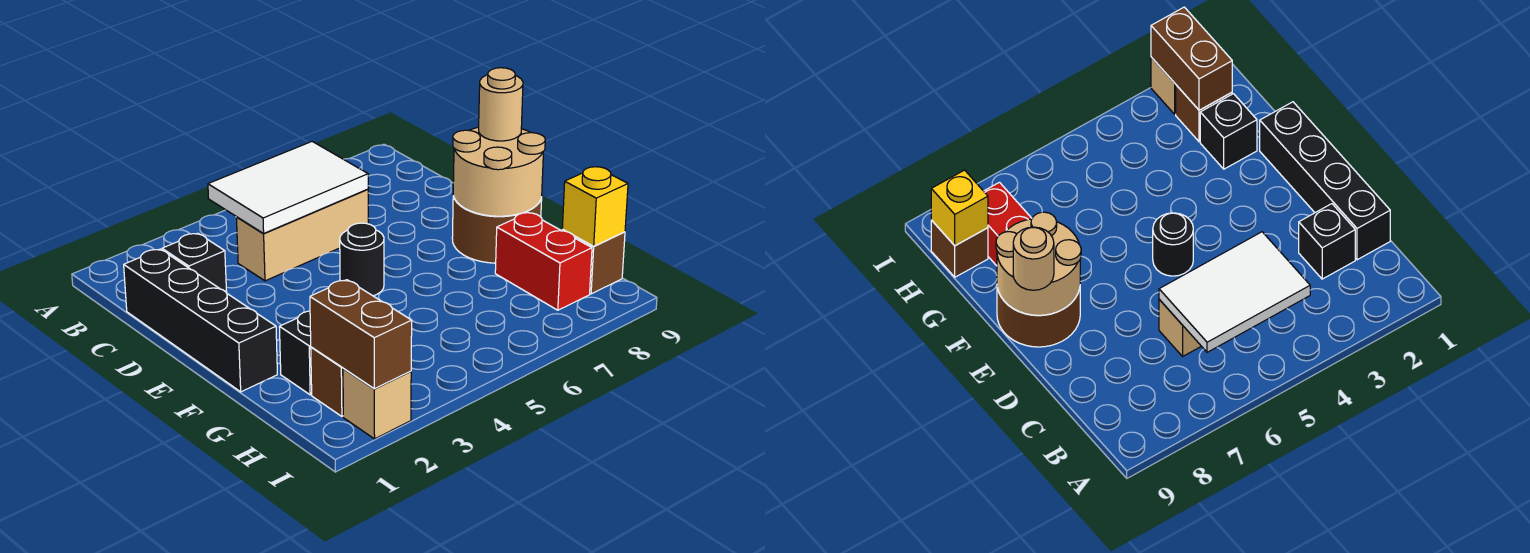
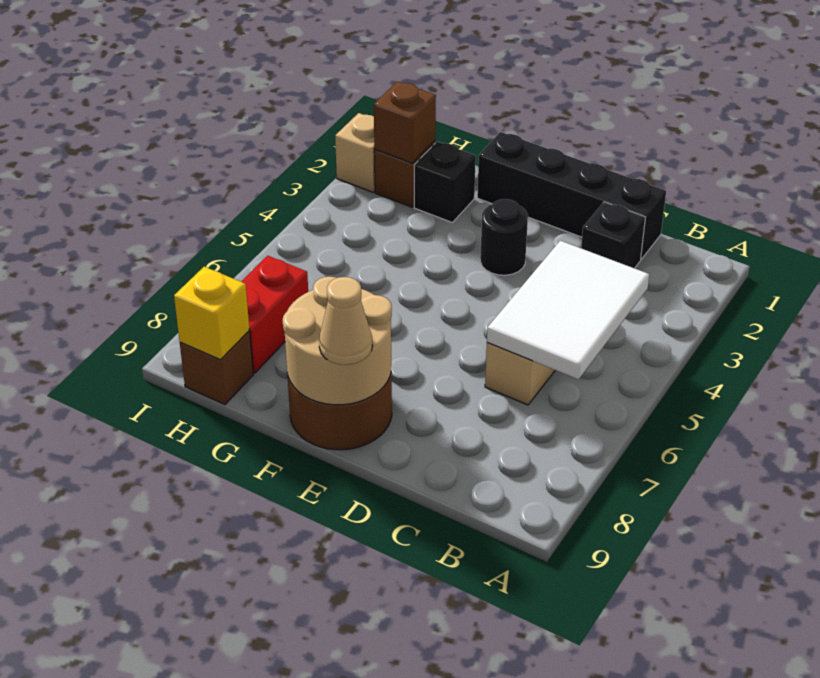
black 1x1 round brick [340,223,384,296] -> black 1x1 round brick moved to [480,199,528,275]
tan 1x1 round brick [479,68,523,141] -> tan 1x1 cone [319,277,372,365]
red 1x2 brick [495,213,592,310] -> red 1x2 brick turned to [241,256,308,373]
brown 1x2 brick [310,280,412,389] -> brown 1x1 brick [374,82,436,163]

